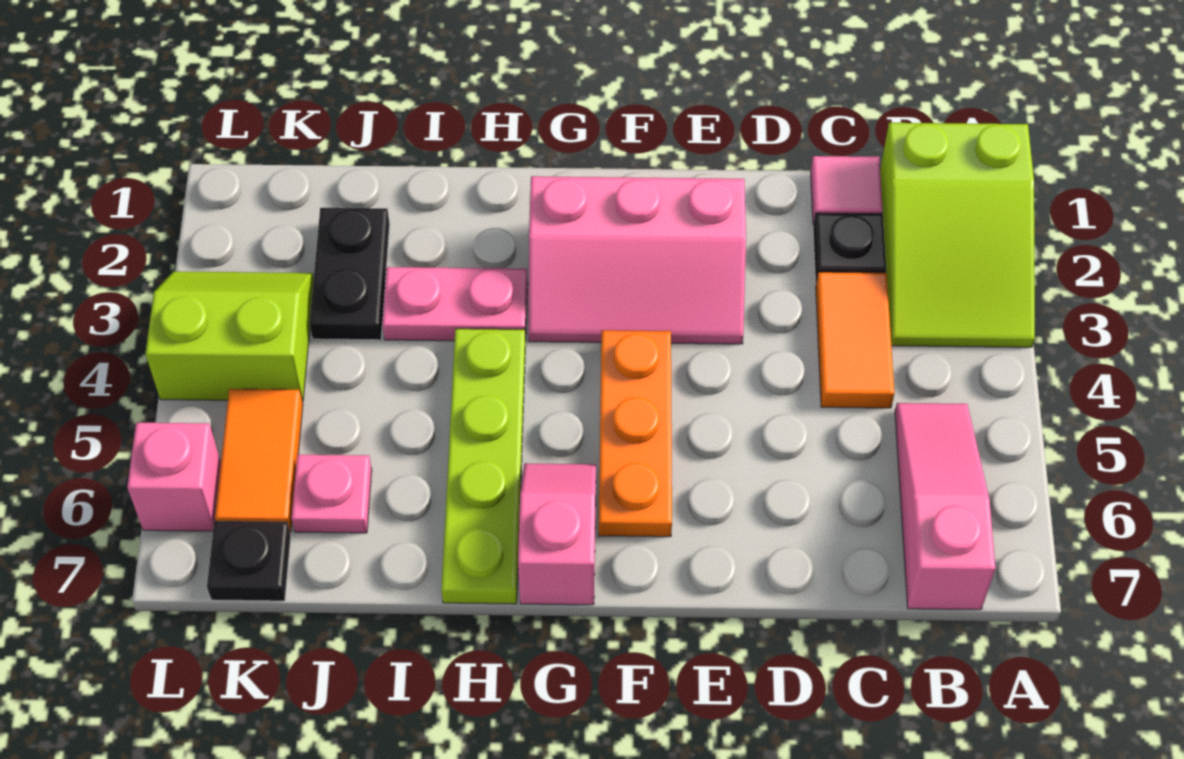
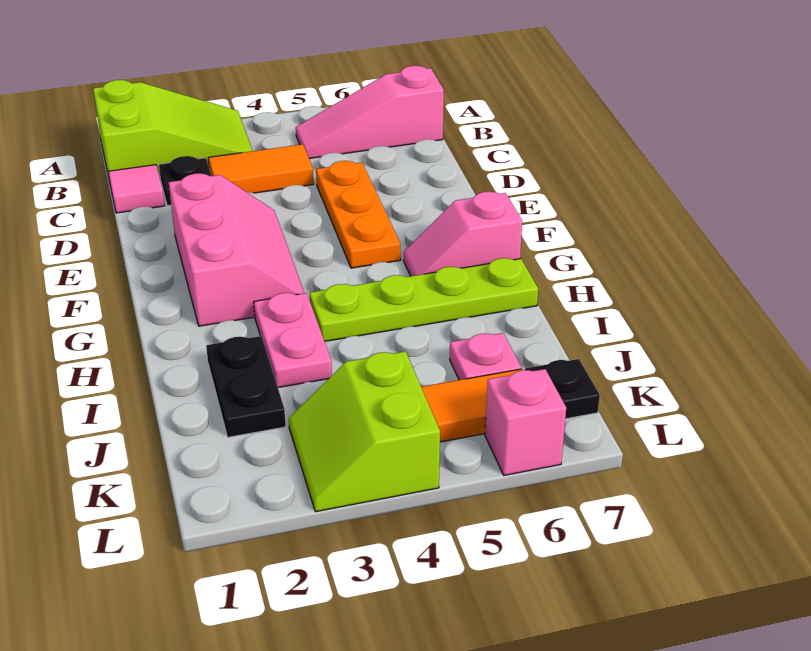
orange 1x3 plate [599,330,672,537] -> orange 1x3 plate turned to [316,161,401,268]
black 1x2 plate [310,208,390,340] -> black 1x2 plate turned to [206,336,286,437]

